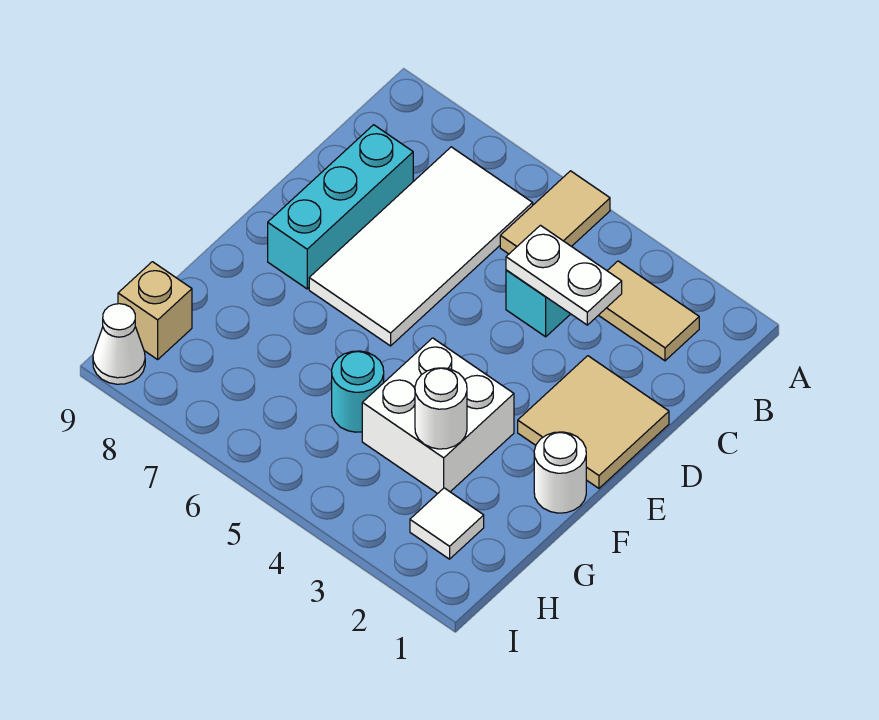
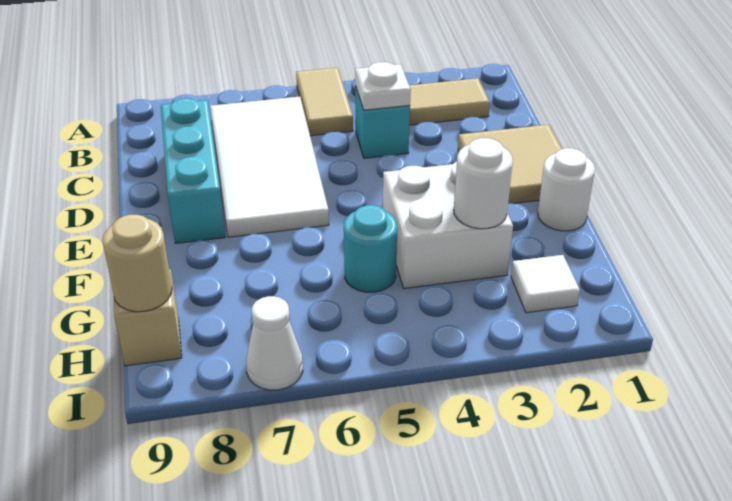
white 1x2 plate [506,225,622,325] -> white 1x1 plate [355,62,411,110]
none -> tan 1x1 round brick [102,215,172,312]
white 1x1 cone [93,304,145,384] -> white 1x1 cone moved to [246,296,303,390]

